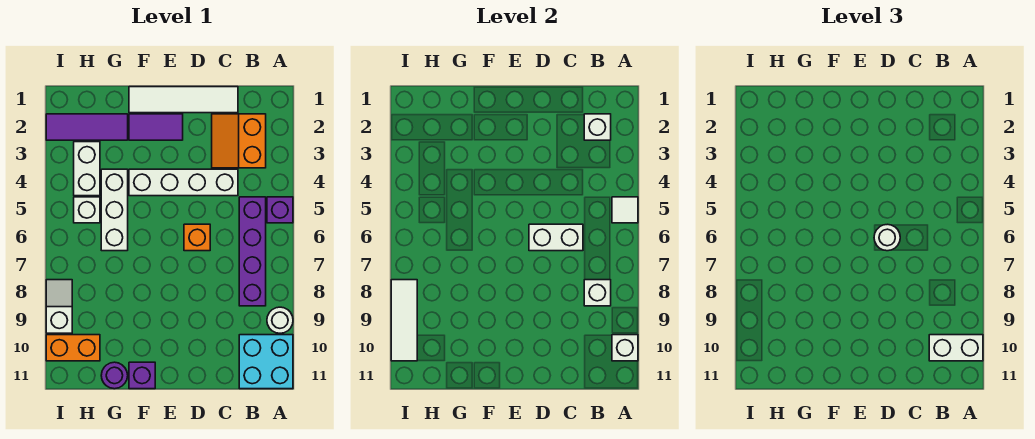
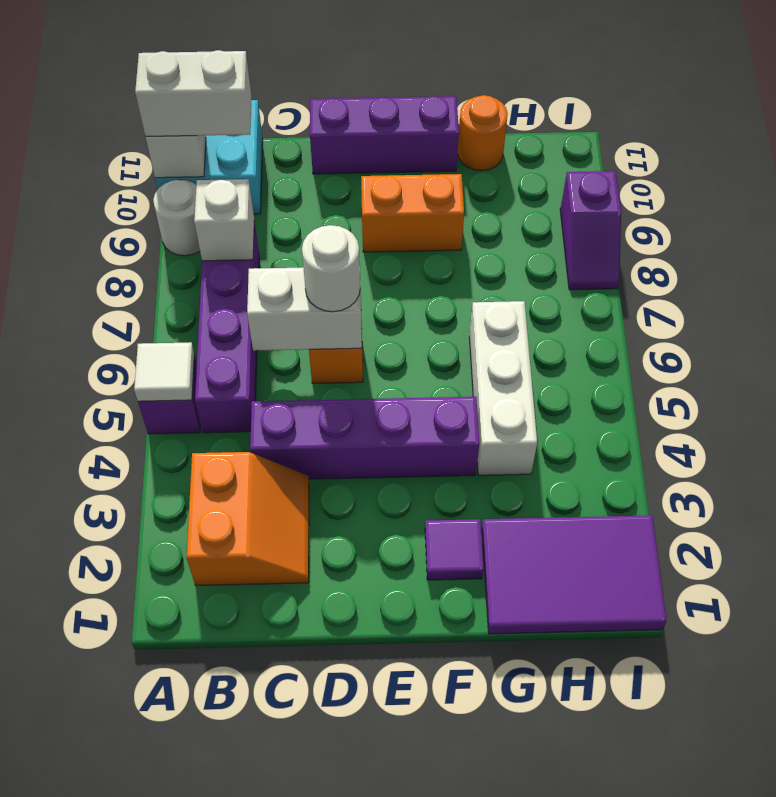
white 1x1 brick [584,114,611,140] -> none
white 1x4 tile [129,87,238,113] -> none
white 1x4 brick [129,169,238,196] -> purple 1x4 brick [250,397,479,479]
purple 1x2 tile [129,114,183,140] -> purple 1x1 tile [425,519,484,580]
purple 1x1 brick [129,362,155,389] -> purple 1x3 brick [310,96,459,174]
purple 1x3 tile [46,114,128,140] -> purple 2x3 tile [482,515,667,634]
purple 1x1 round brick [101,362,128,389] -> orange 1x1 round brick [458,95,508,171]
white 1x2 brick [74,142,100,196] -> none
white 1x1 brick [74,197,100,223] -> none
orange 1x2 brick [46,335,100,361] -> orange 1x2 brick moved to [361,174,464,252]
white 1x2 slope [46,280,72,333] -> purple 1x2 slope [560,171,621,290]
white 1x3 tile [391,280,417,361] -> none

